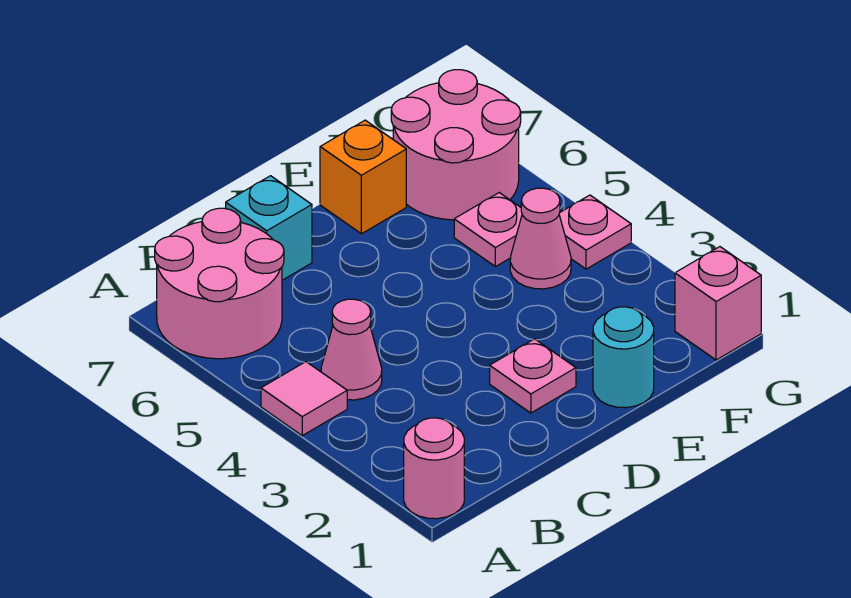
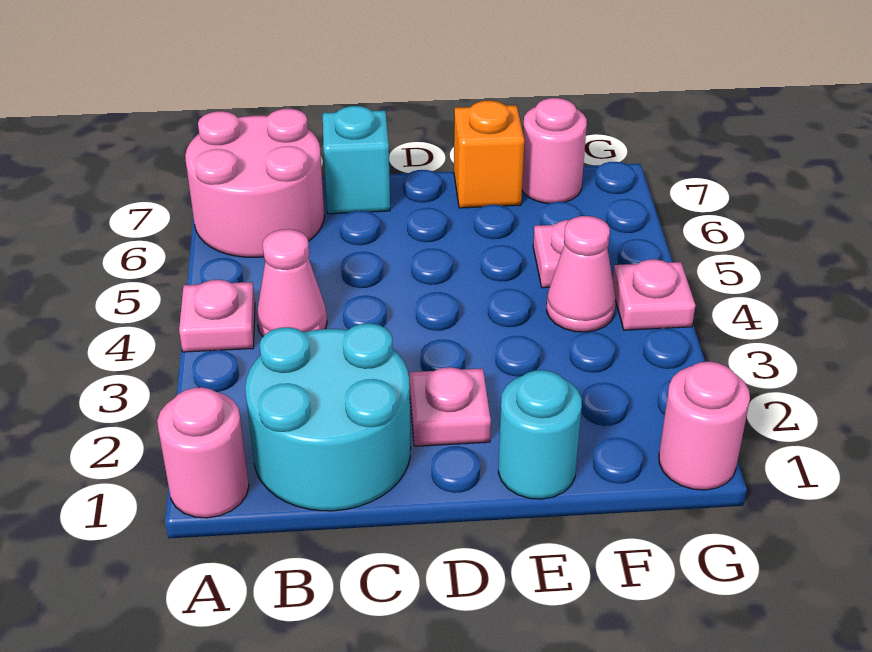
pink 1x1 tile [261,362,347,436] -> pink 1x1 plate [179,280,255,352]
none -> cyan 2x2 round brick [245,323,411,511]
pink 2x2 round brick [391,70,521,220] -> pink 1x1 round brick [522,98,587,203]
pink 1x1 brick [675,247,761,360] -> pink 1x1 round brick [659,362,750,490]

